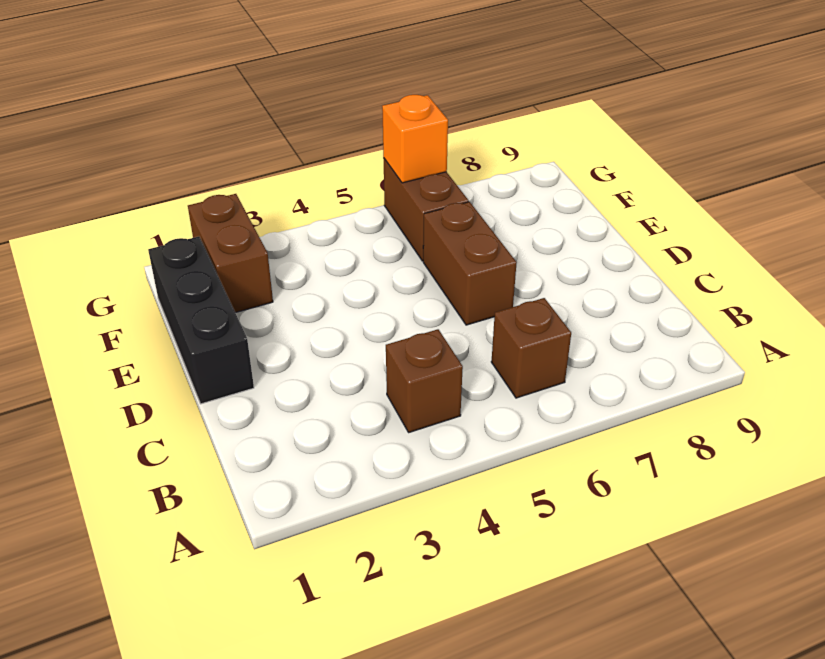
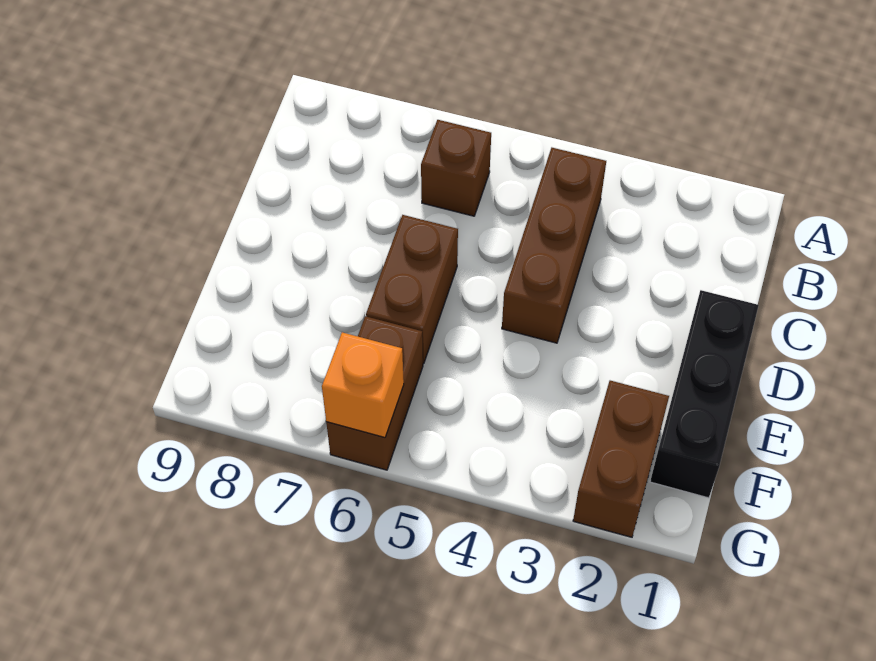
brown 1x1 brick [386,329,463,432] -> brown 1x3 brick [502,148,606,343]

